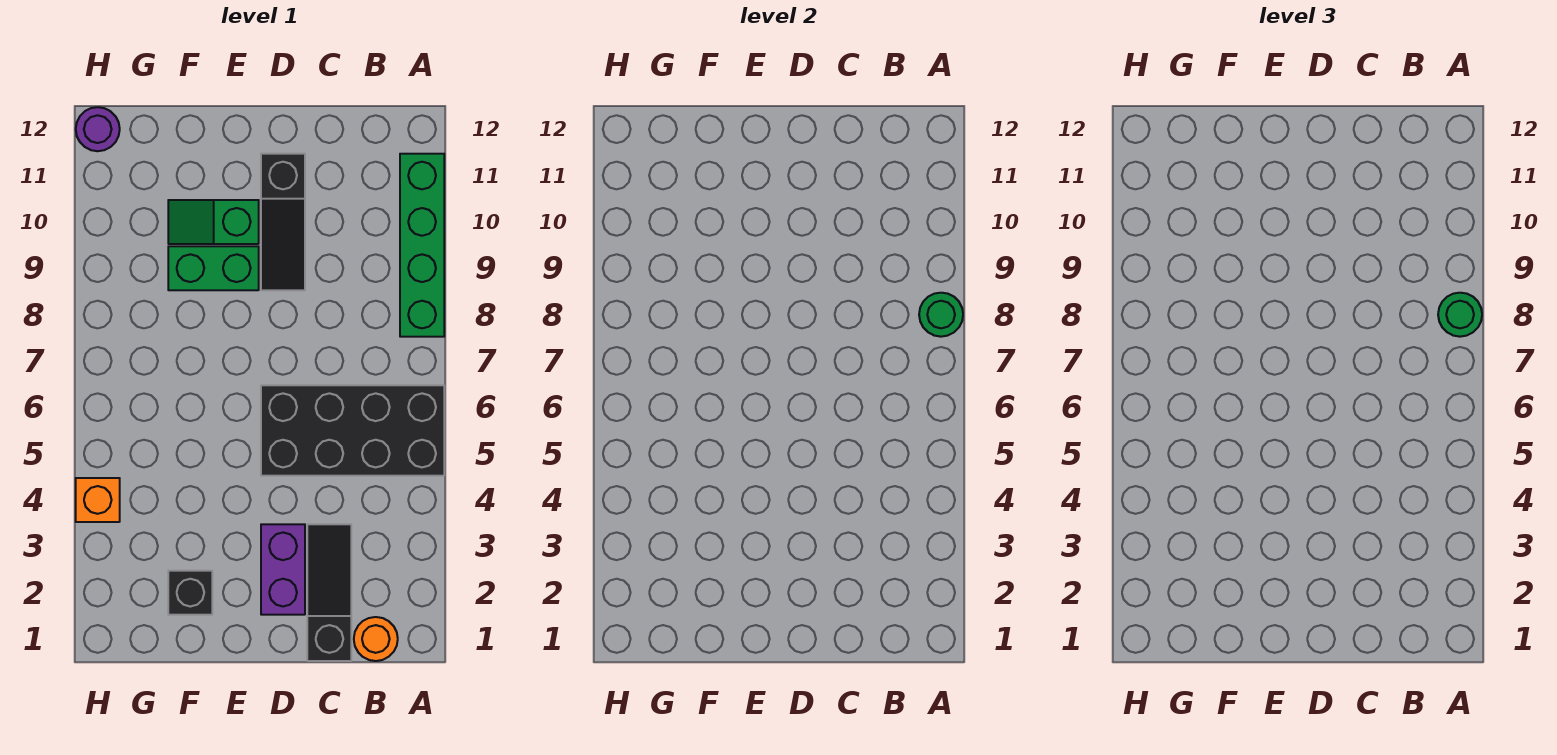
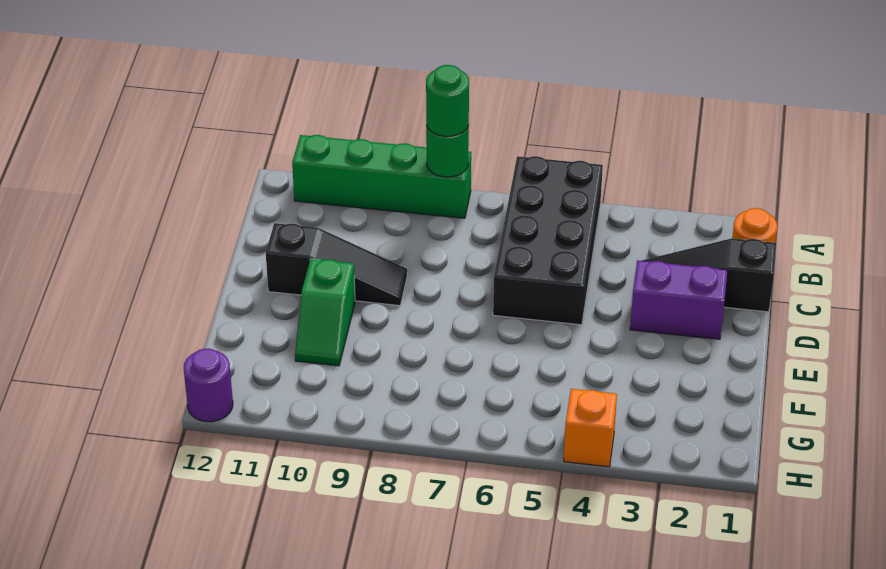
green 1x2 brick [168,246,259,290] -> none
black 1x1 brick [168,571,212,615] -> none

